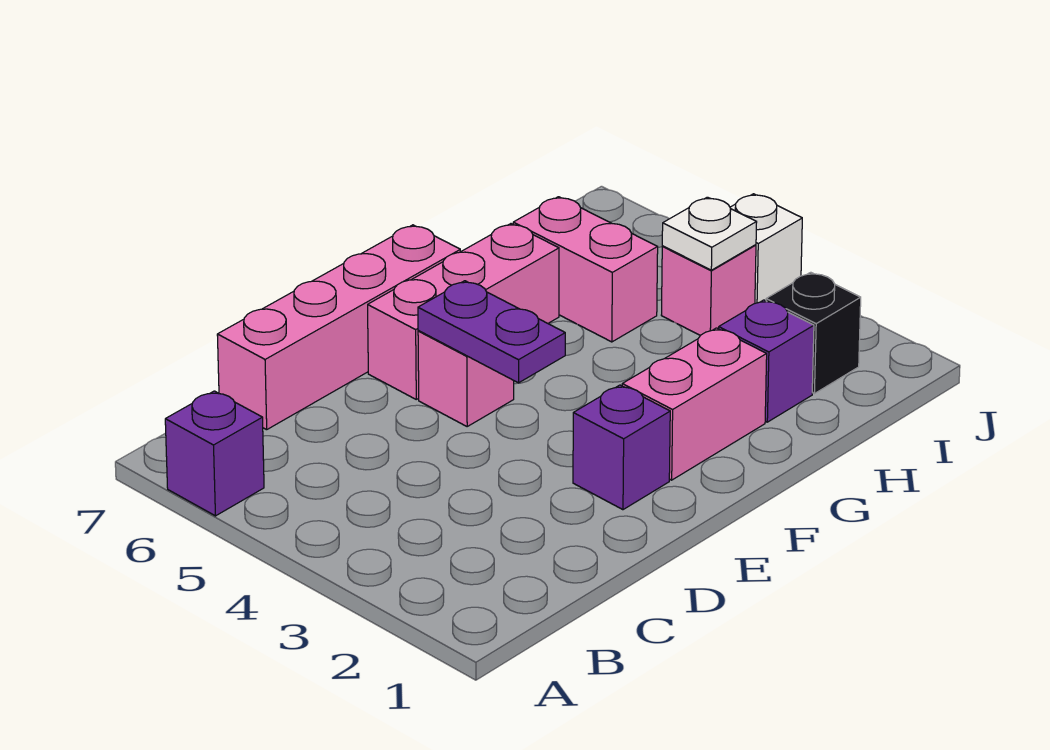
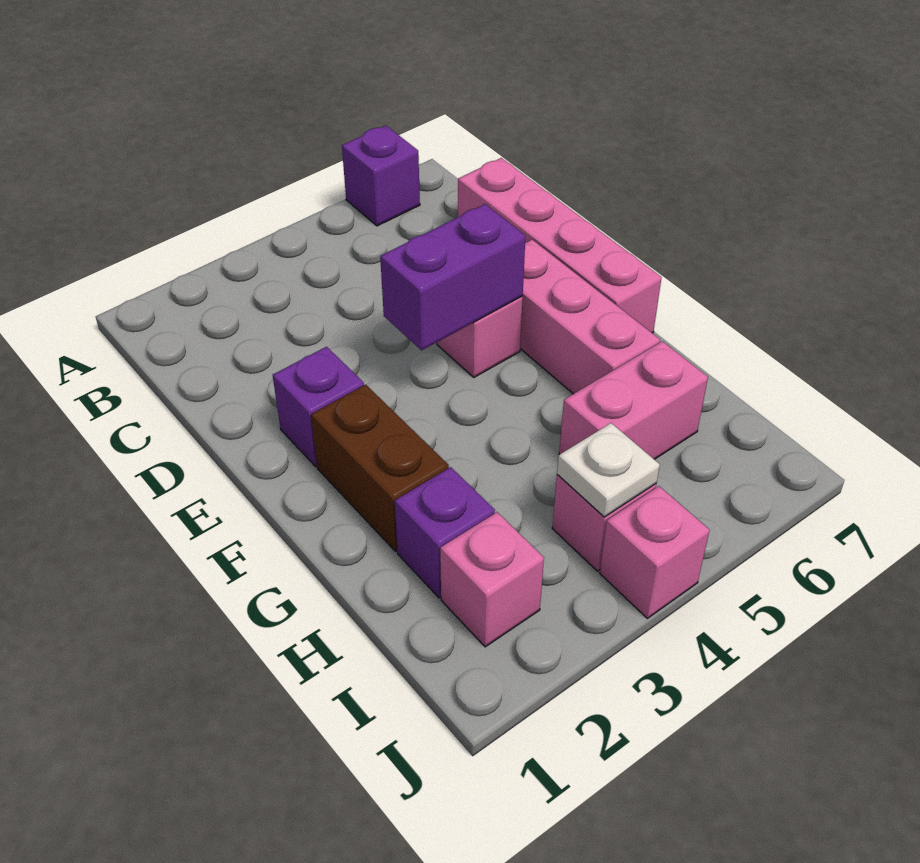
purple 1x2 plate [418,281,565,383] -> purple 1x2 brick [380,204,525,350]
pink 1x2 brick [622,328,767,480] -> brown 1x2 brick [311,385,449,551]
black 1x1 brick [766,272,861,394] -> pink 1x1 brick [440,512,544,647]
white 1x1 brick [730,194,802,303] -> pink 1x1 brick [600,486,710,618]

